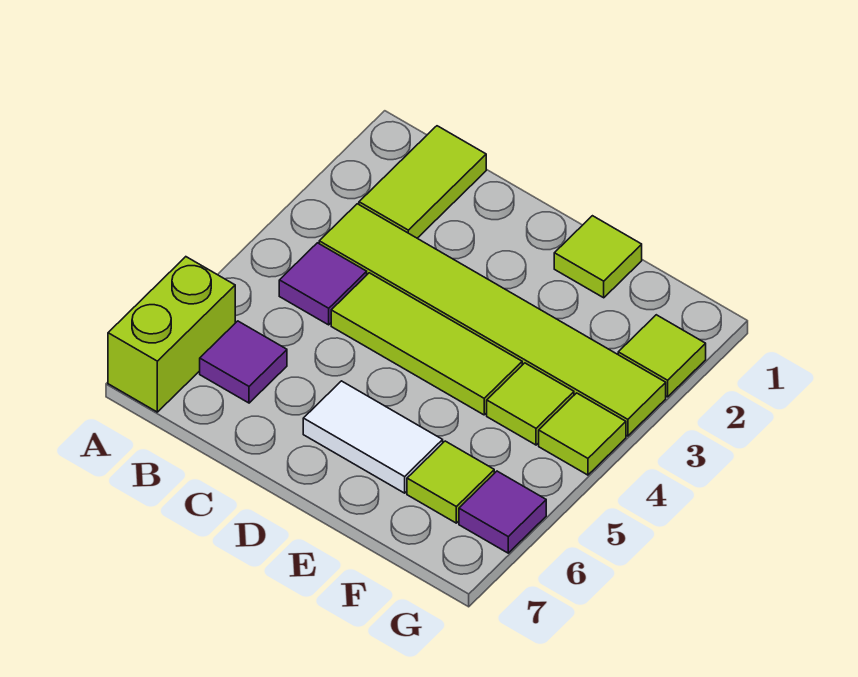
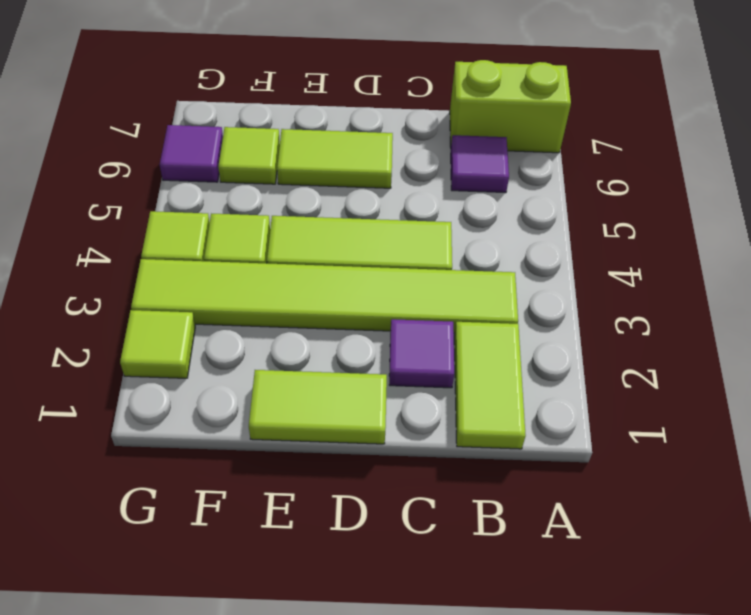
lime 1x2 brick [108,257,235,412] -> lime 1x2 brick turned to [450,60,571,153]
purple 1x1 tile [279,243,367,325] -> purple 1x1 tile moved to [389,319,454,388]
white 1x2 tile [303,381,443,493] -> lime 1x2 tile [277,129,393,188]
lime 1x1 tile [554,216,642,298] -> lime 1x2 tile [249,370,387,444]

